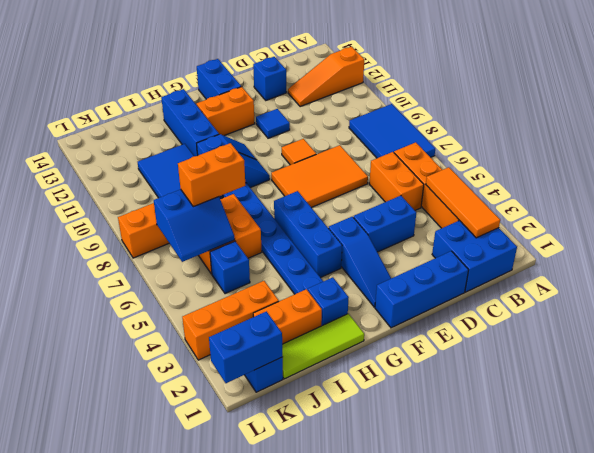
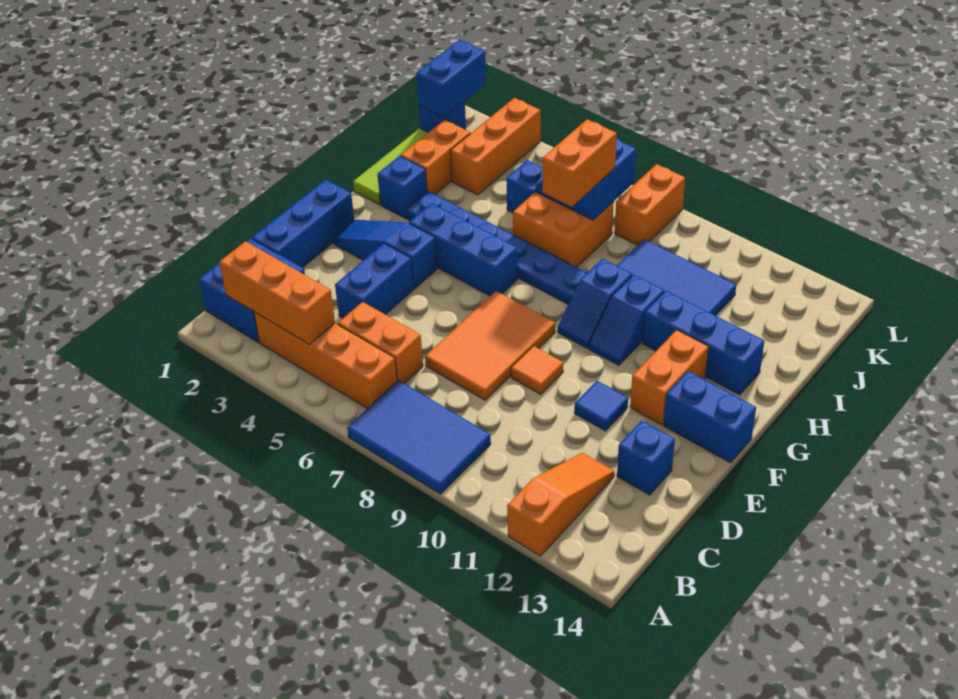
orange 1x3 tile [426,167,500,238] -> orange 1x3 brick [219,241,335,344]

